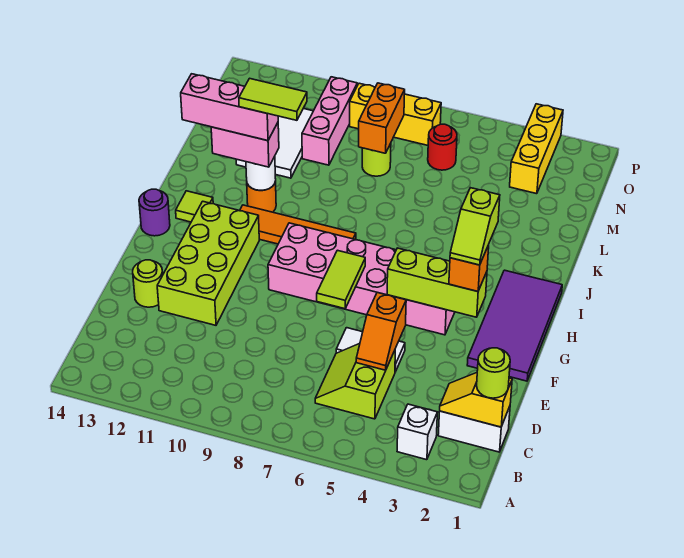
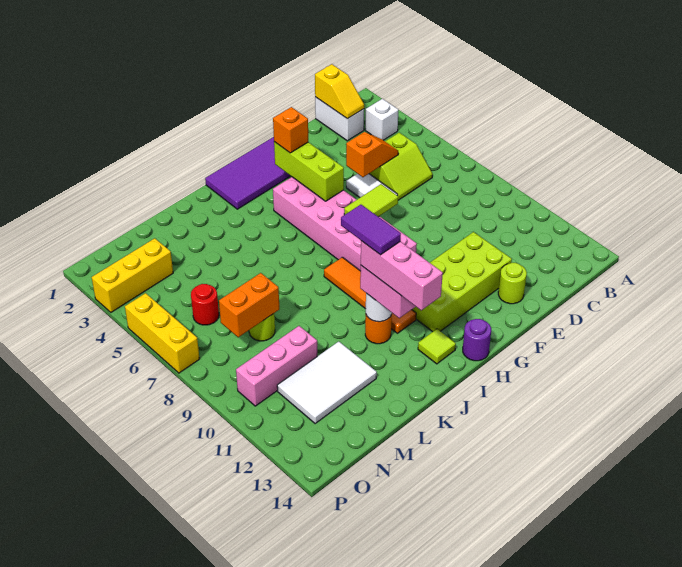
lime 1x1 round brick [477,348,510,398] -> none
lime 1x2 slope [450,188,500,265] -> none
lime 1x2 tile [239,78,307,120] -> purple 1x2 tile [341,205,401,255]
yellow 1x3 brick [350,83,441,145] -> yellow 1x3 brick moved to [125,293,200,373]

